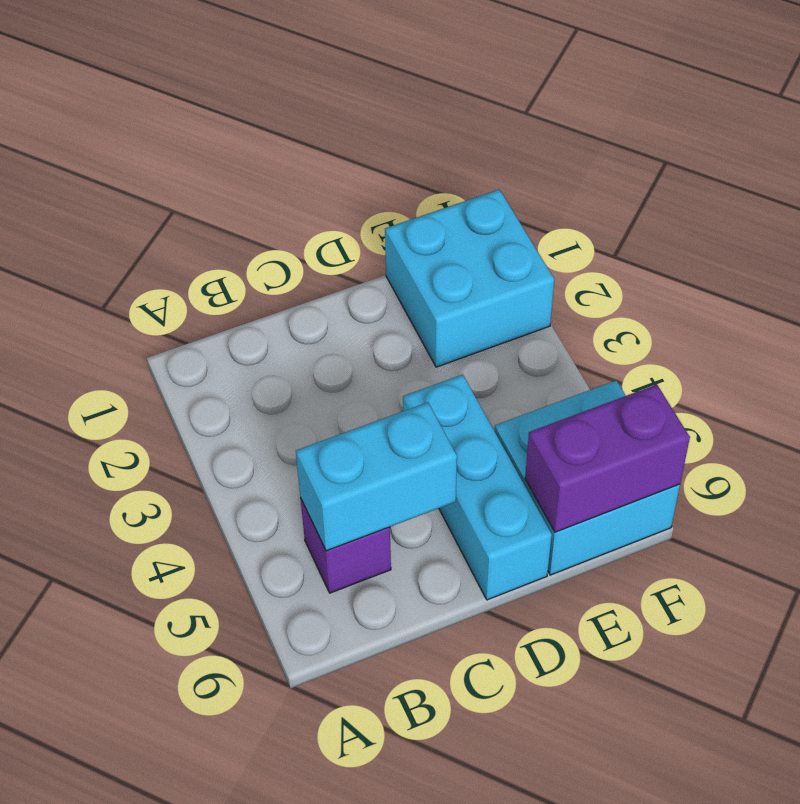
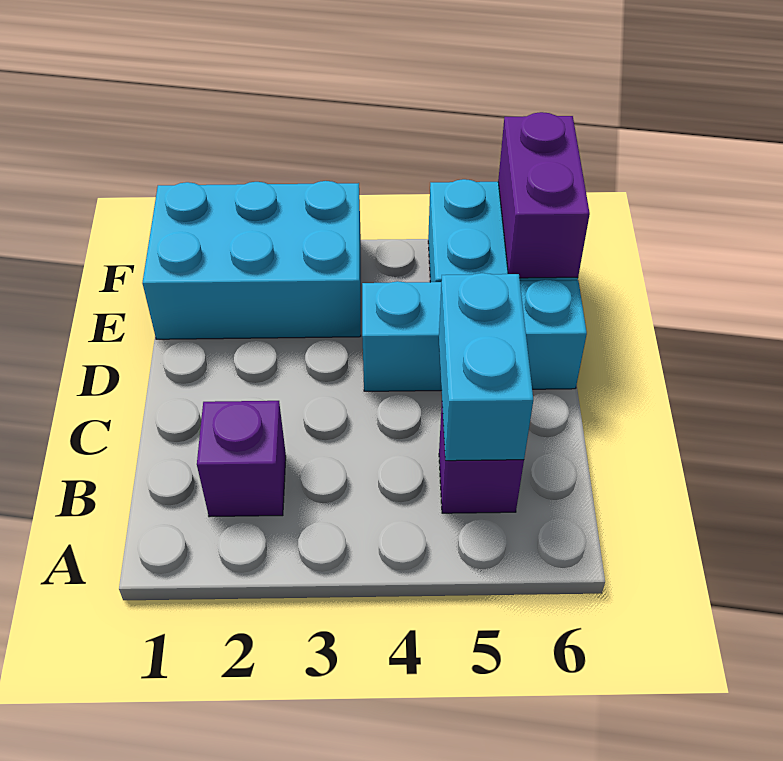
none -> purple 1x1 brick [197,401,286,517]
cyan 2x2 brick [385,189,554,367] -> cyan 2x3 brick [142,181,361,339]

